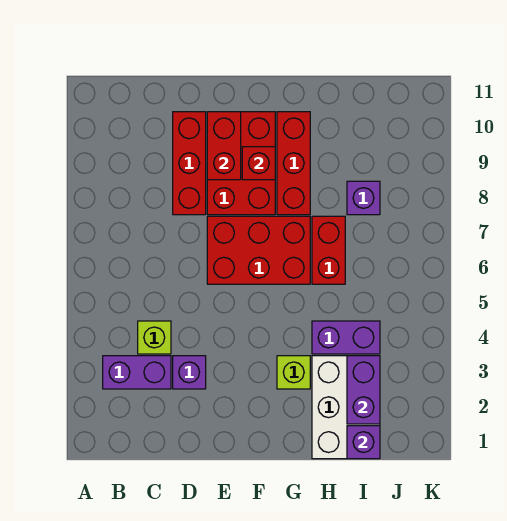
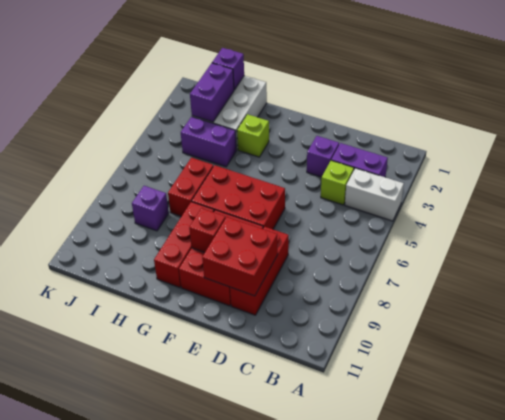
none -> white 1x2 brick [345,168,404,221]
red 1x2 brick [207,112,241,180] -> red 2x2 brick [202,217,278,296]

